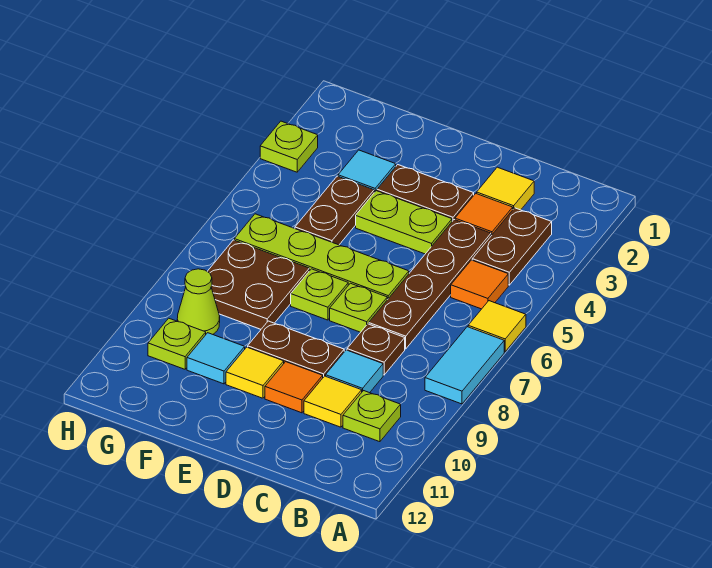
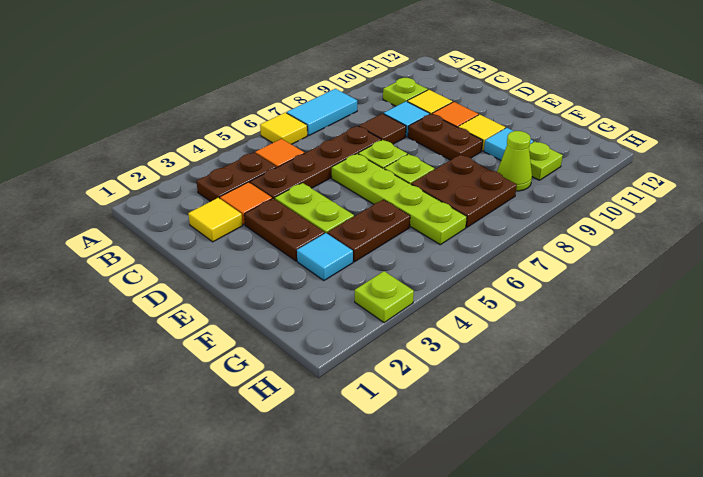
brown 1x1 plate [347,324,405,375] -> brown 1x1 tile [359,113,406,144]

